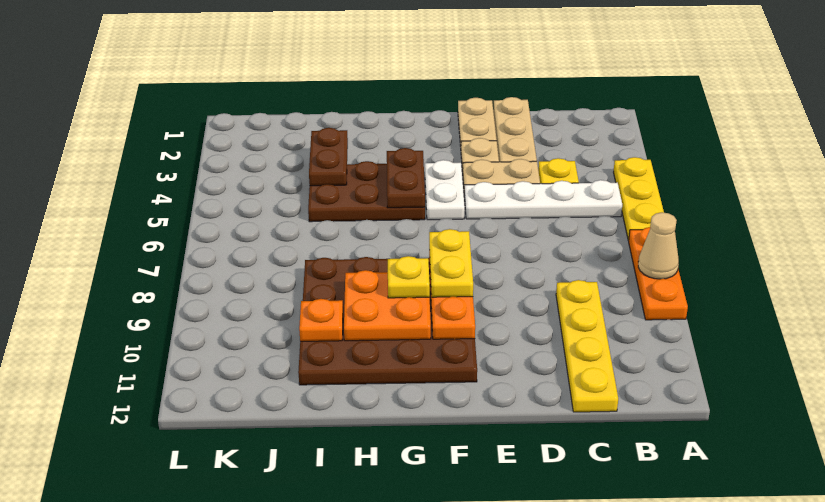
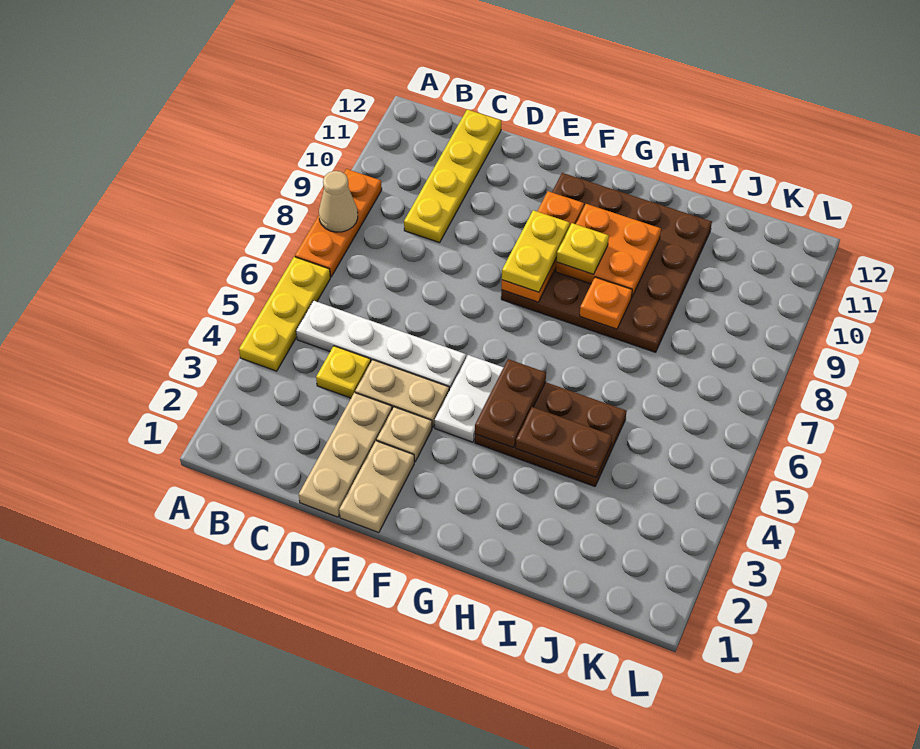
brown 1x2 plate [309,128,348,186] -> brown 1x2 plate turned to [516,407,612,477]
orange 1x1 plate [299,299,343,341] -> orange 1x1 plate moved to [580,277,632,329]

